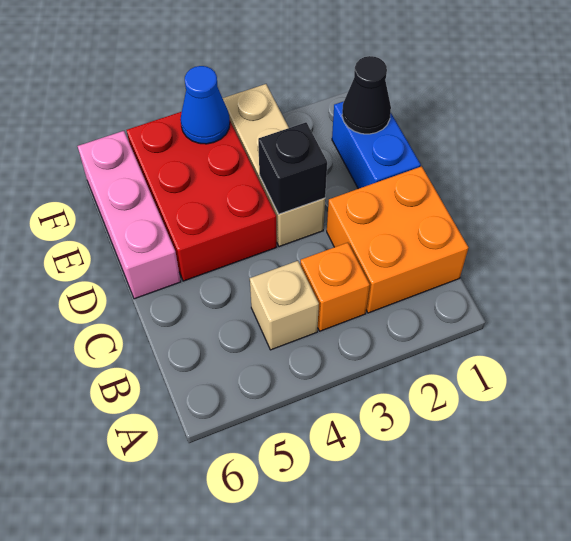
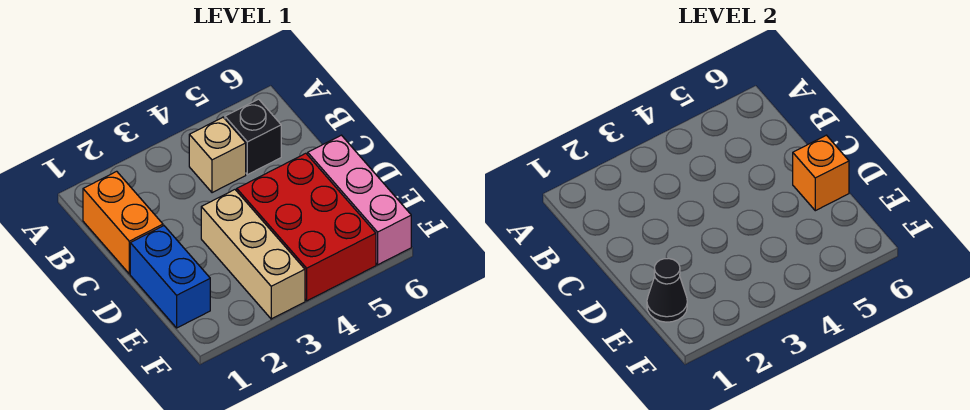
orange 2x2 brick [327,166,468,313] -> orange 1x2 brick [83,171,163,274]
orange 1x1 brick [300,243,370,331] -> orange 1x1 brick moved to [793,135,849,211]
black 1x1 brick [258,122,327,214] -> black 1x1 brick moved to [225,99,281,175]
blue 1x1 cone [181,66,230,144] -> none

